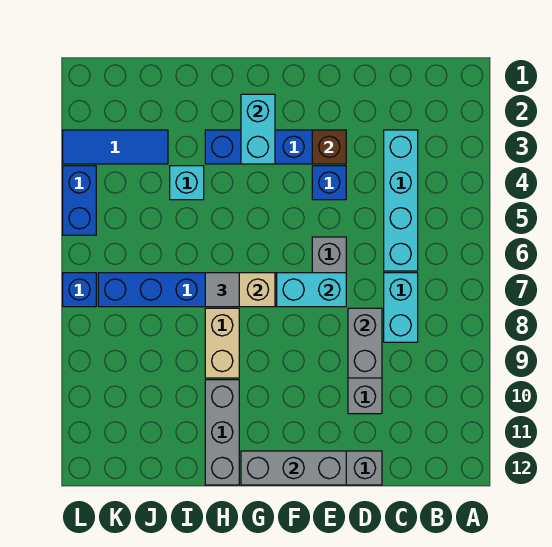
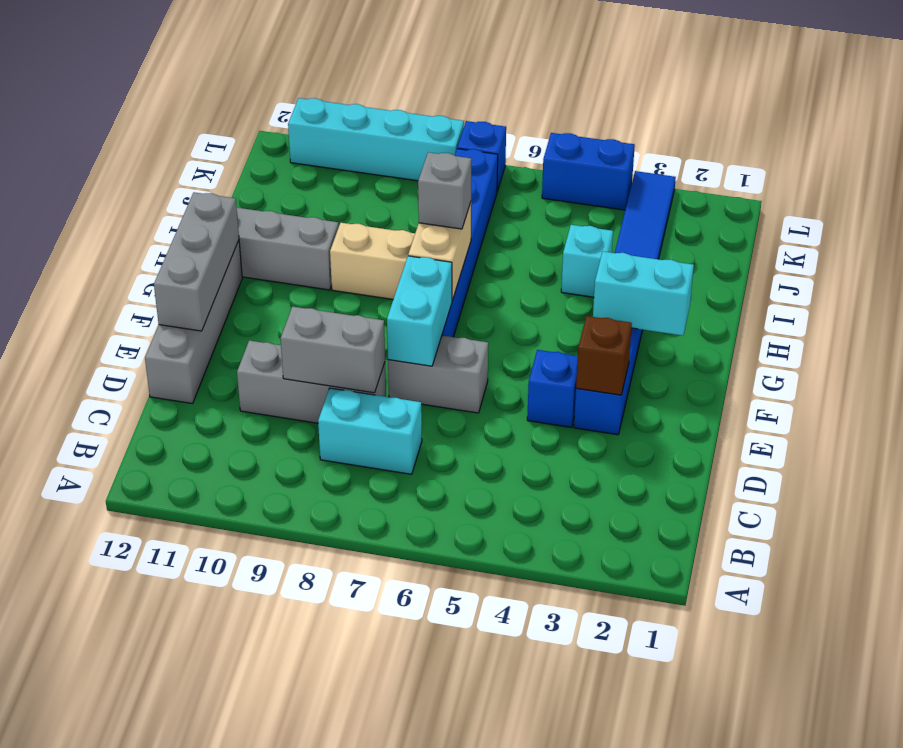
cyan 1x4 brick [384,130,418,271] -> cyan 1x4 brick moved to [288,98,464,181]
grey 1x1 tile [205,273,239,307] -> grey 1x1 brick [418,152,472,229]

